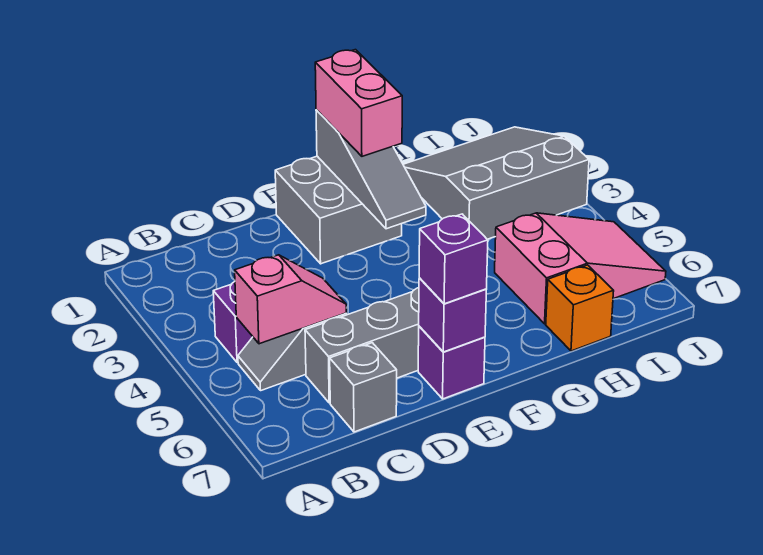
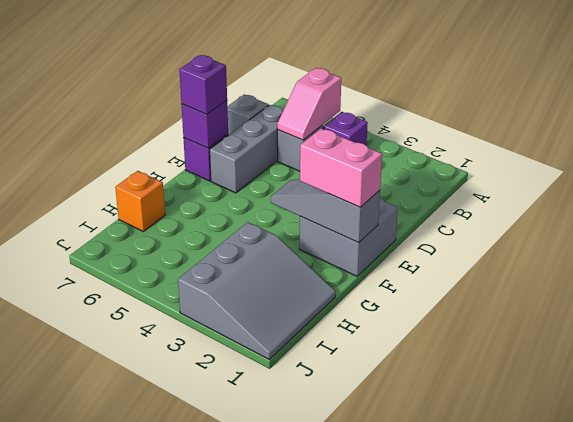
pink 2x3 slope [495,213,666,324] -> none

